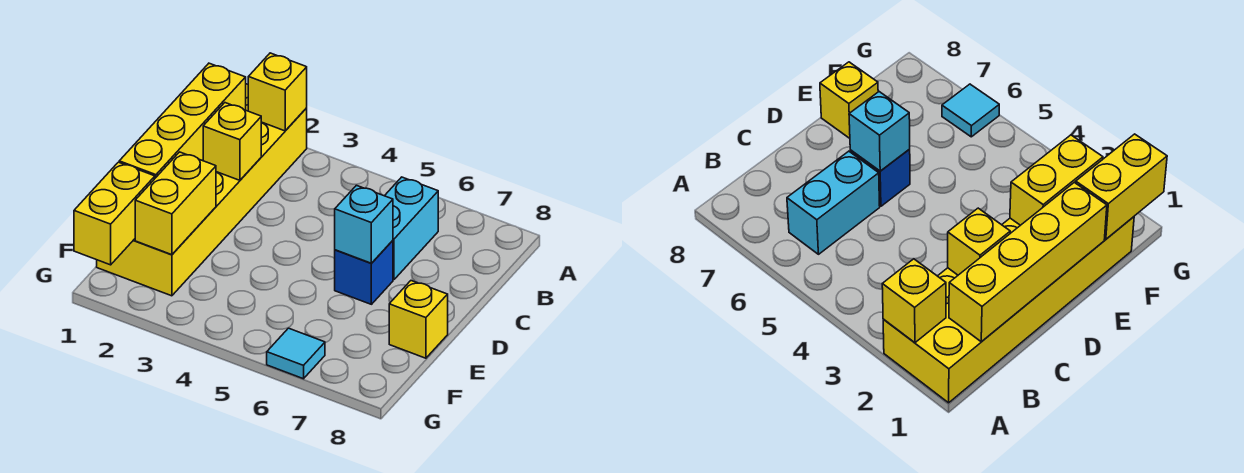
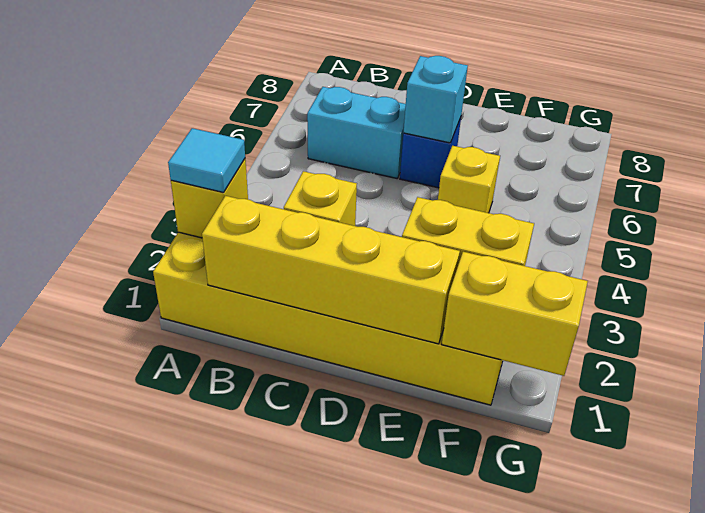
yellow 1x1 brick [389,281,448,358] -> yellow 1x1 brick moved to [438,146,500,213]
cyan 1x1 tile [267,328,325,379] -> cyan 1x1 tile moved to [168,128,245,193]

